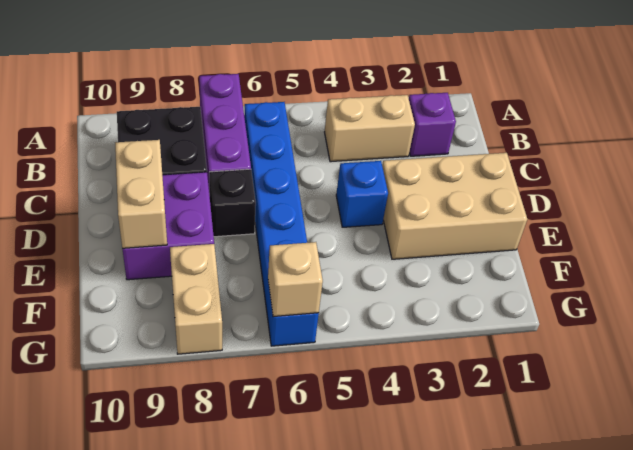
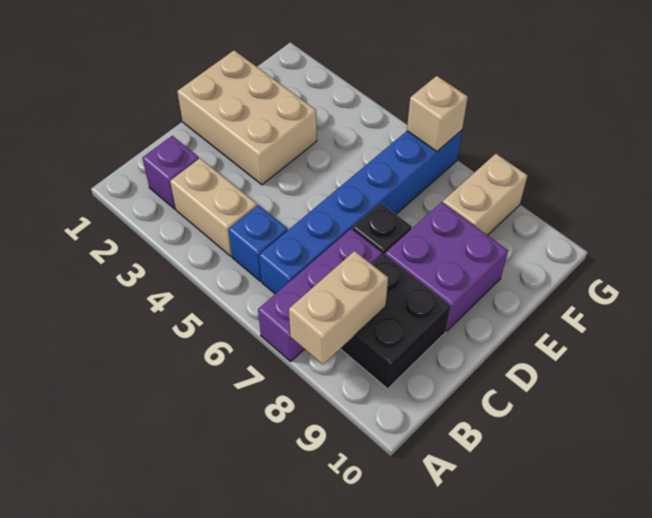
blue 1x1 brick [336,161,388,227] -> blue 1x1 brick moved to [228,205,288,281]
tan 1x2 brick [115,140,167,248] -> tan 1x2 brick moved to [289,251,388,364]

